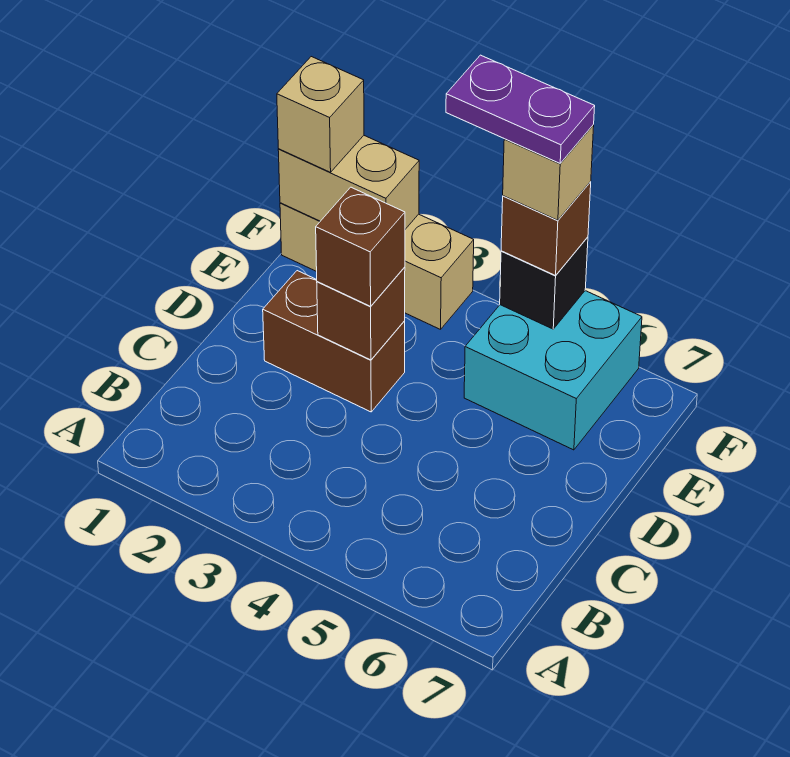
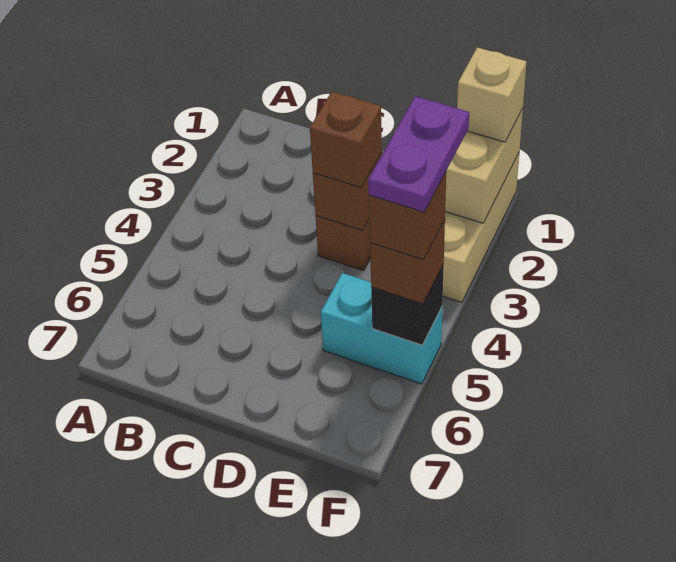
cyan 2x2 brick [464,291,642,450] -> cyan 1x2 brick [321,273,442,384]
tan 1x1 brick [503,125,594,220] -> brown 1x1 brick [369,172,446,260]

